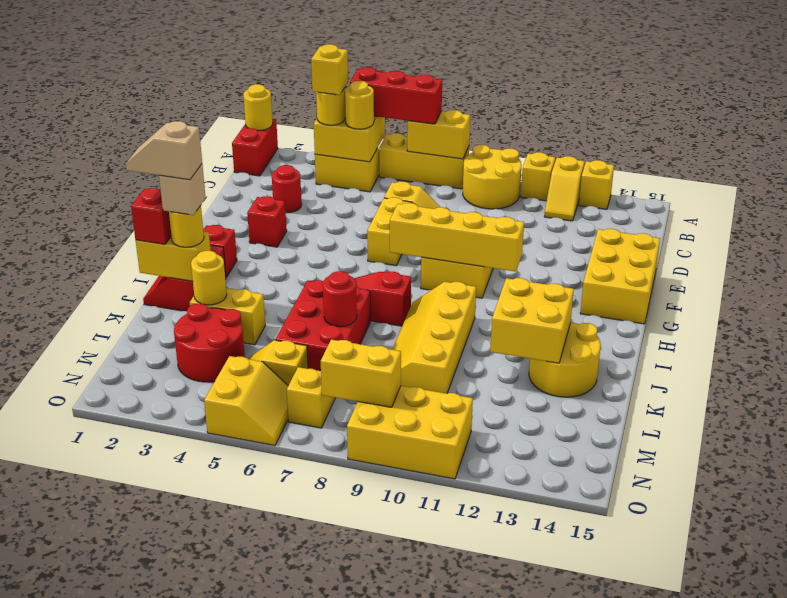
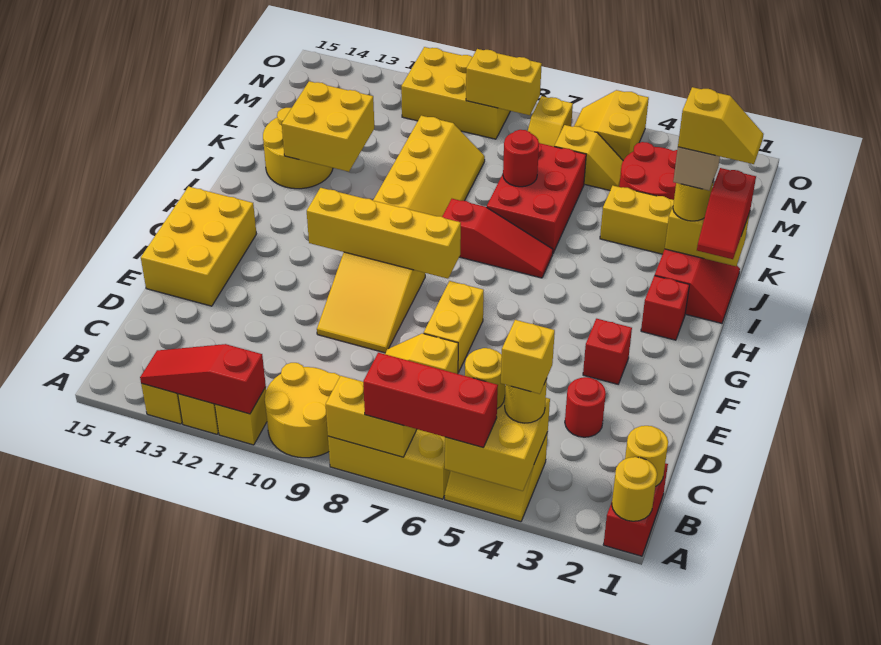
none -> red 1x3 slope [140,344,266,414]
tan 1x2 slope [126,121,202,180] -> yellow 1x2 slope [678,87,763,164]
yellow 1x1 round brick [191,251,227,305] -> yellow 1x1 round brick moved to [625,426,668,487]

